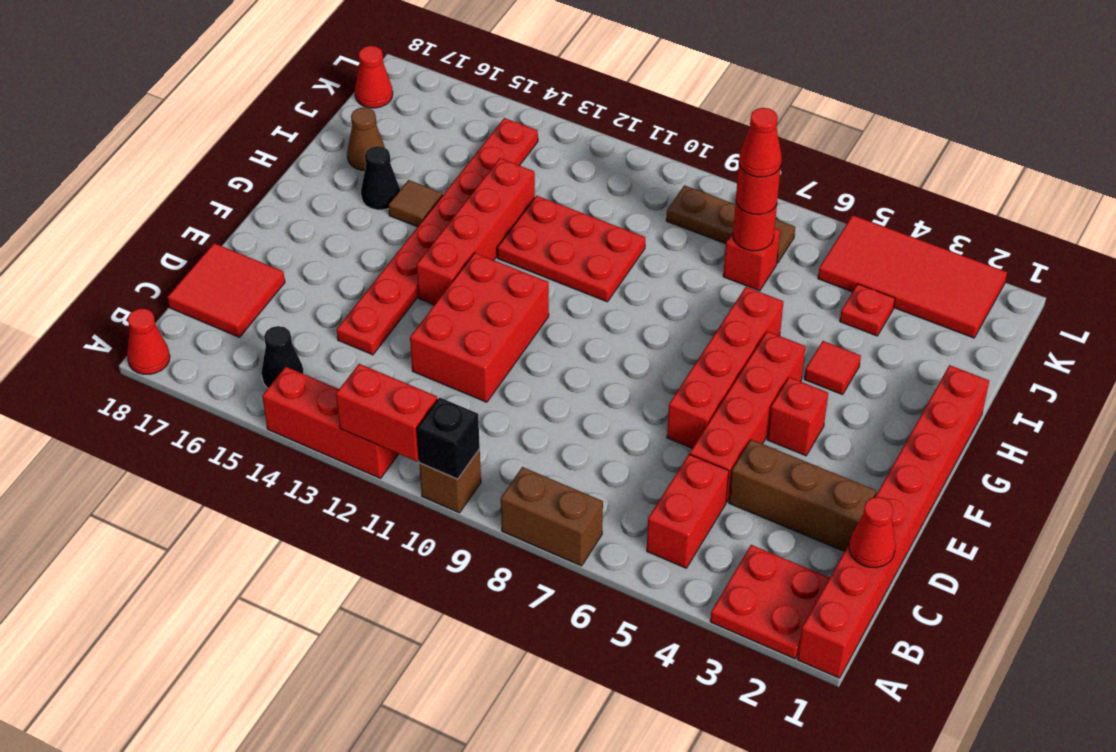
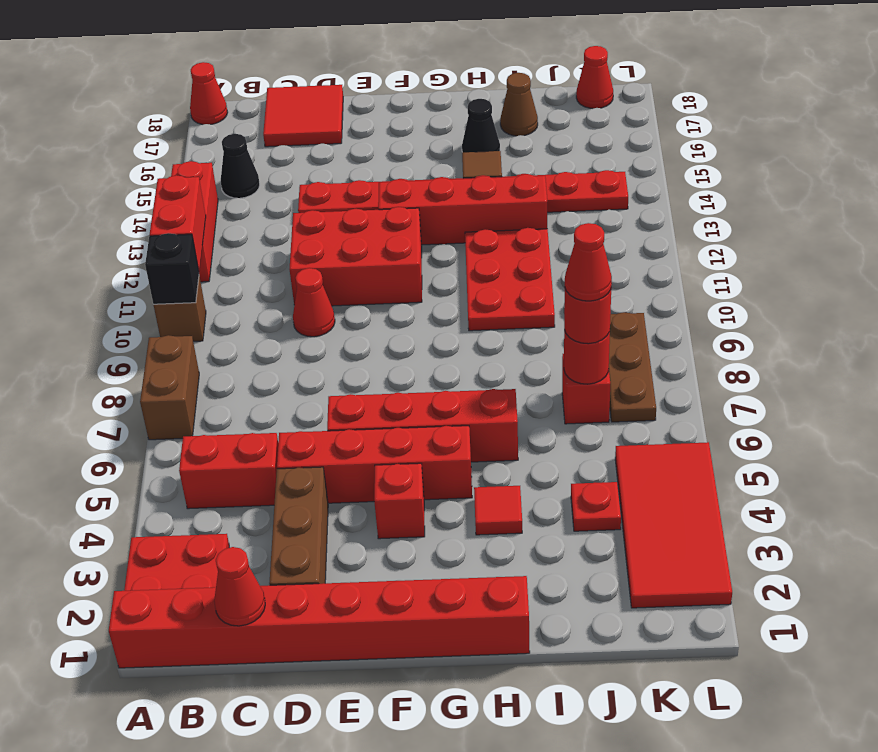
none -> red 1x1 cone [293,268,335,337]

